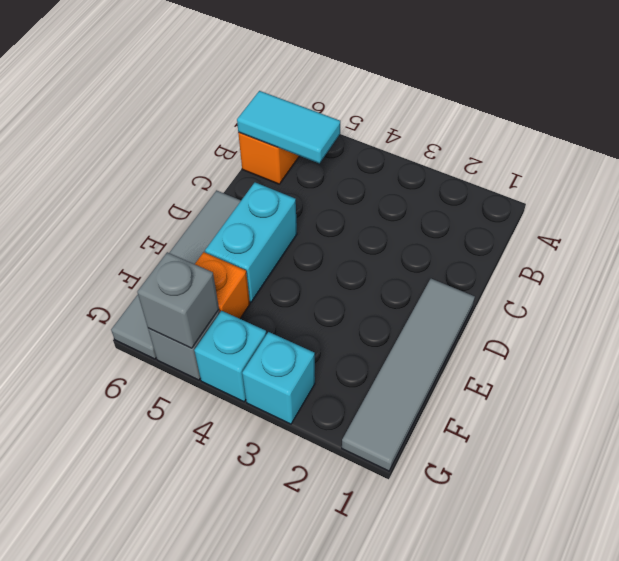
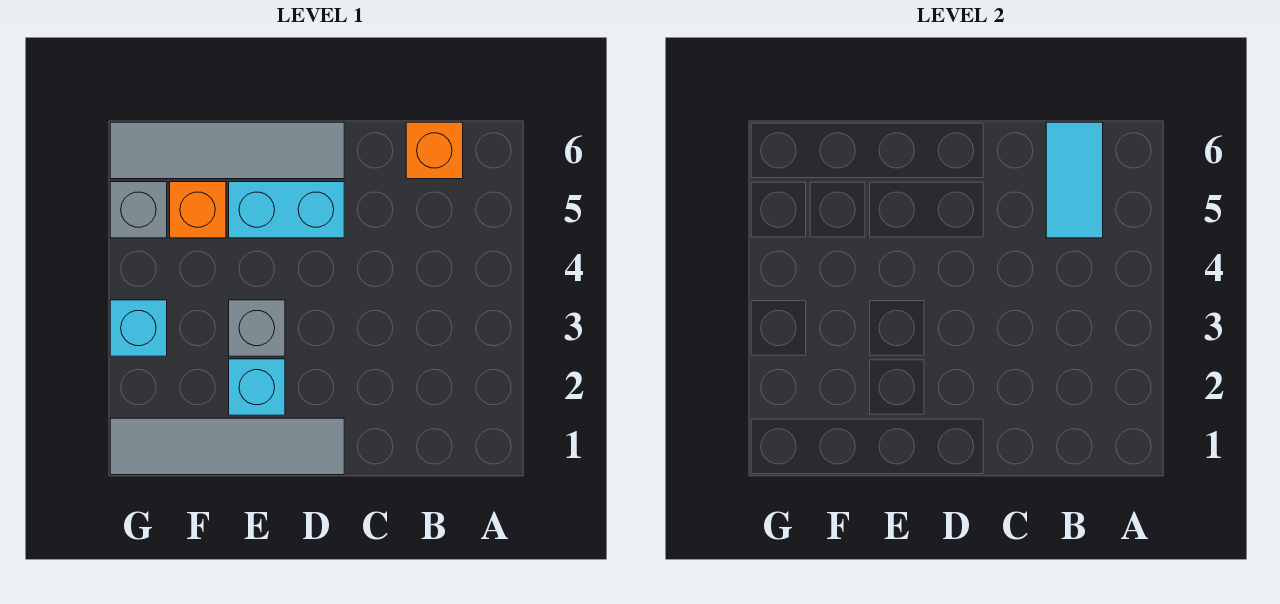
cyan 1x1 brick [194,311,266,402] -> cyan 1x1 brick moved to [229,359,285,415]
grey 1x1 brick [137,252,219,348] -> grey 1x1 brick moved to [229,300,285,356]

